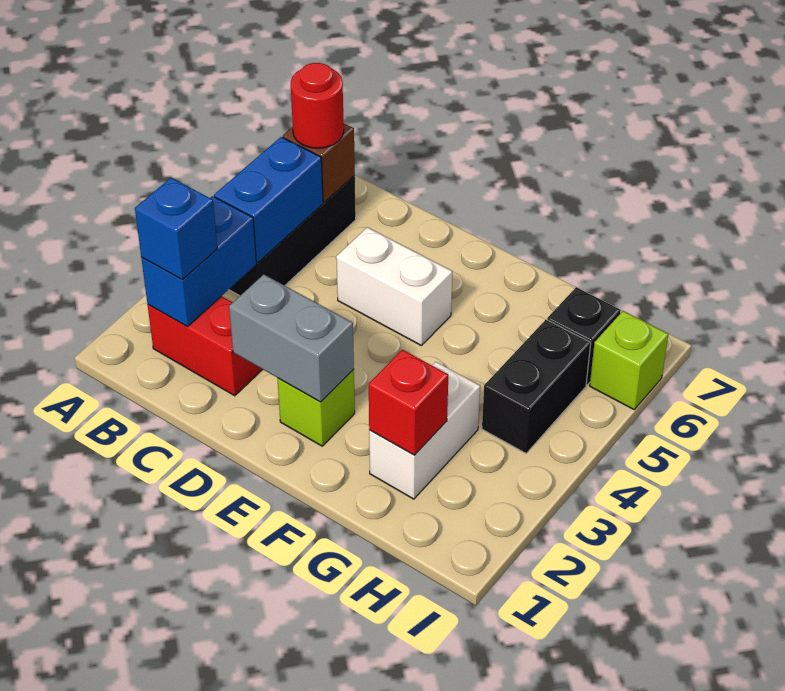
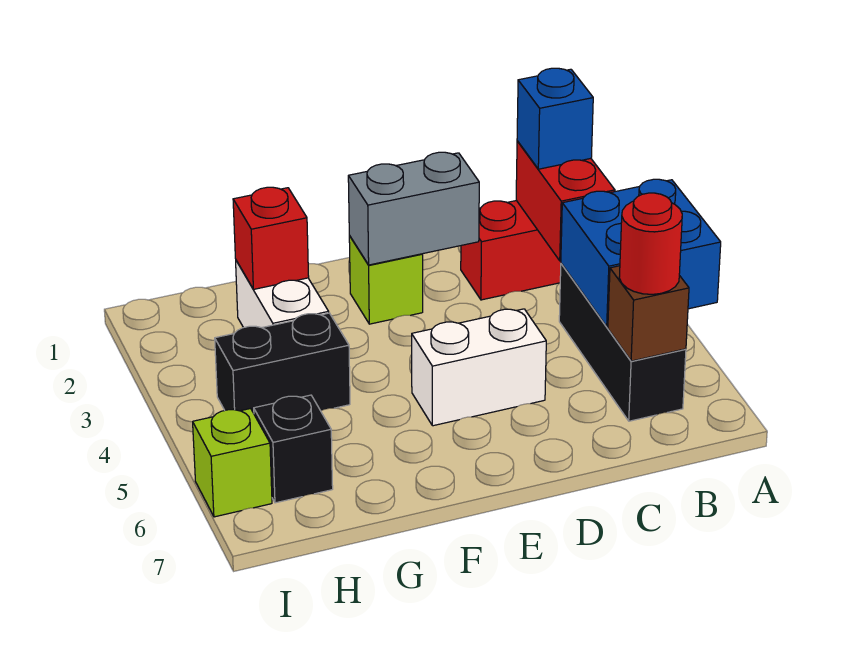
blue 1x2 brick [141,196,256,326] -> red 1x2 brick [516,141,615,261]
blue 1x2 brick [214,137,323,262] -> blue 2x2 brick [561,179,721,327]
black 1x2 brick [482,320,591,453] -> black 1x2 brick turned to [215,313,350,413]

